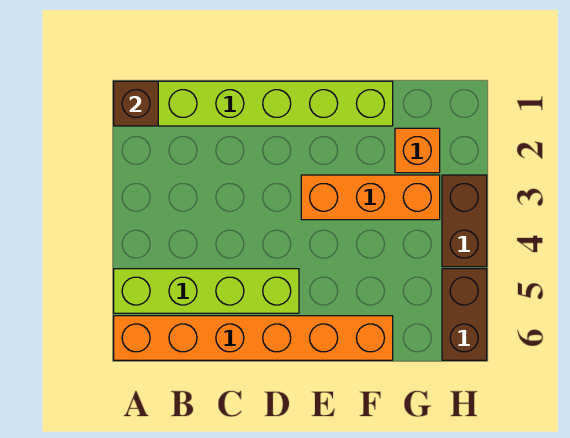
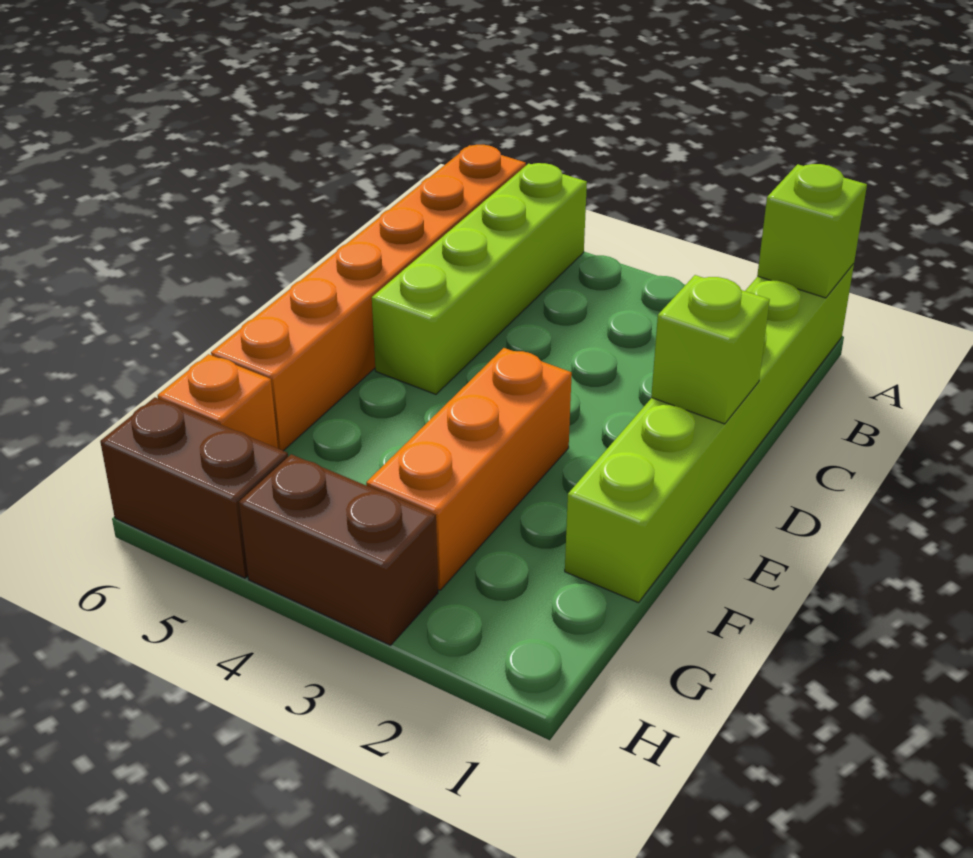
brown 1x1 brick [114,81,158,126] -> lime 1x1 brick [757,164,867,298]
none -> lime 1x1 brick [651,275,770,424]
orange 1x1 brick [395,128,440,173] -> orange 1x1 brick moved to [158,354,278,448]

